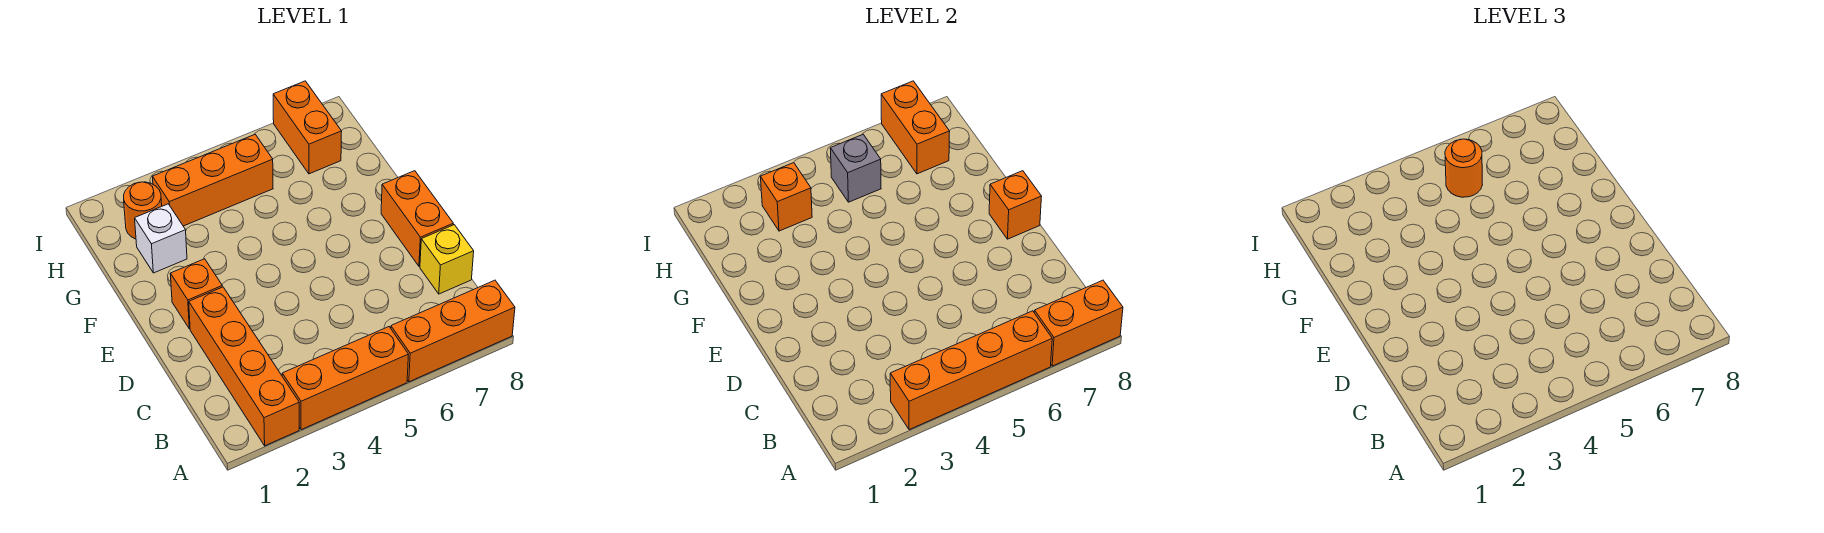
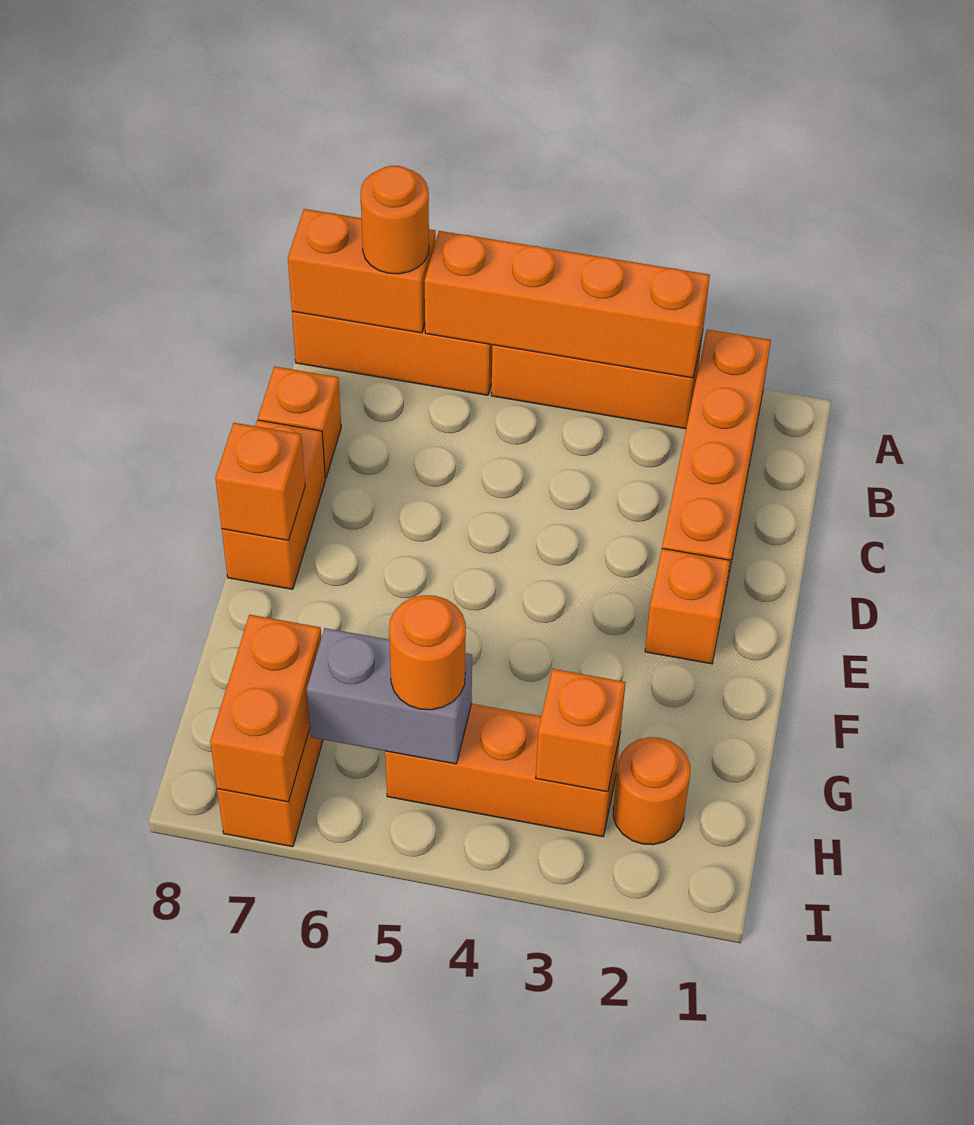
none -> orange 1x1 round brick [361,166,429,274]
yellow 1x1 brick [420,225,474,294] -> orange 1x1 brick [258,366,341,478]
white 1x1 brick [135,204,187,273] -> none
grey 1x1 brick [830,134,881,202] -> grey 1x2 brick [307,628,472,764]

